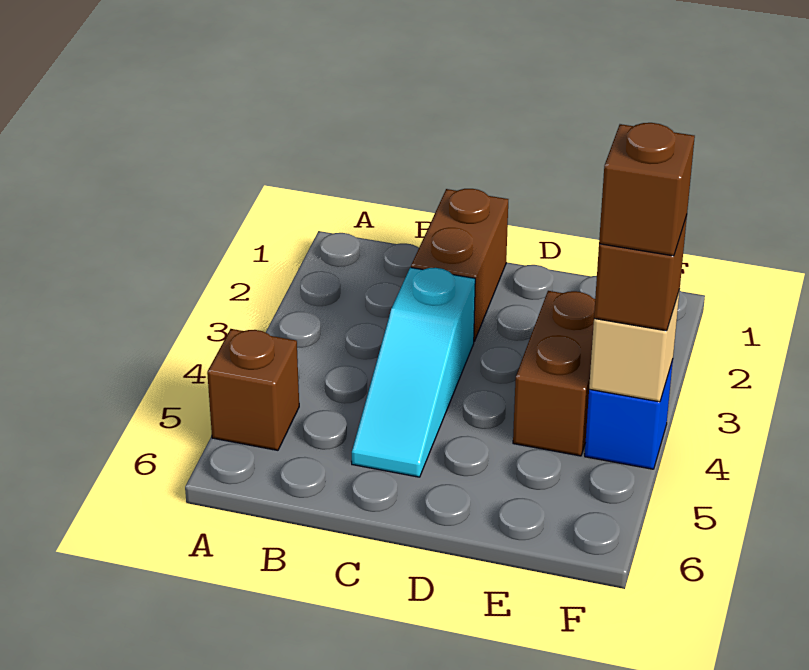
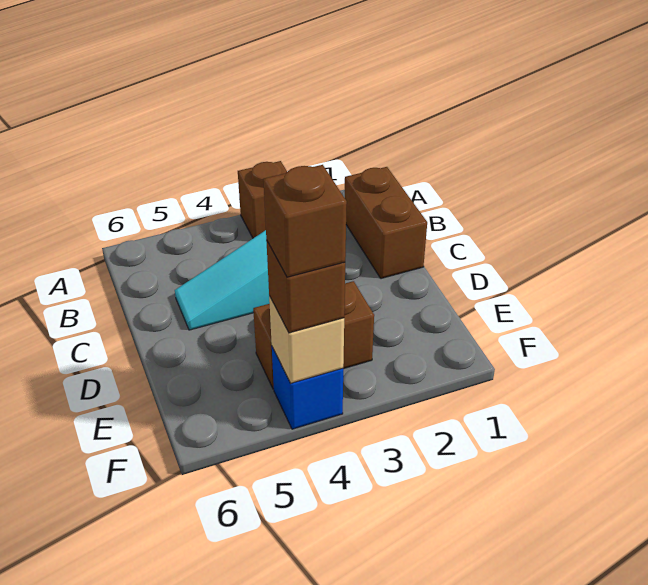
brown 1x1 brick [207,329,299,450] -> brown 1x1 brick moved to [238,161,287,238]
brown 1x2 brick [411,189,508,341] -> brown 1x2 brick turned to [345,167,427,279]

